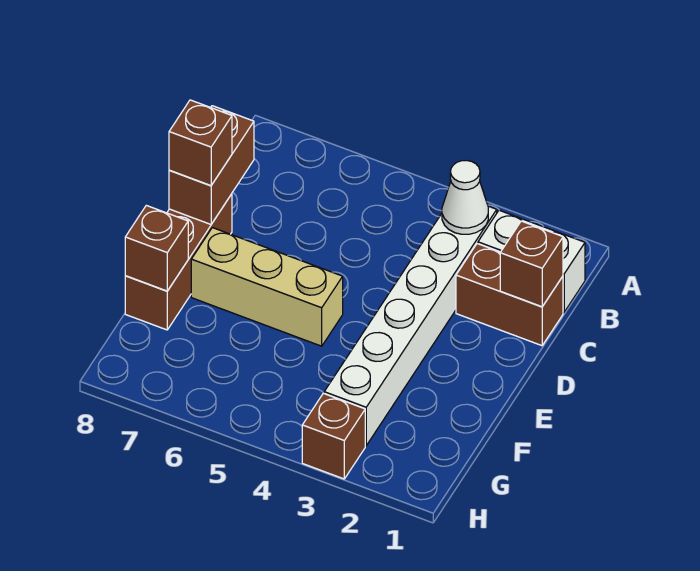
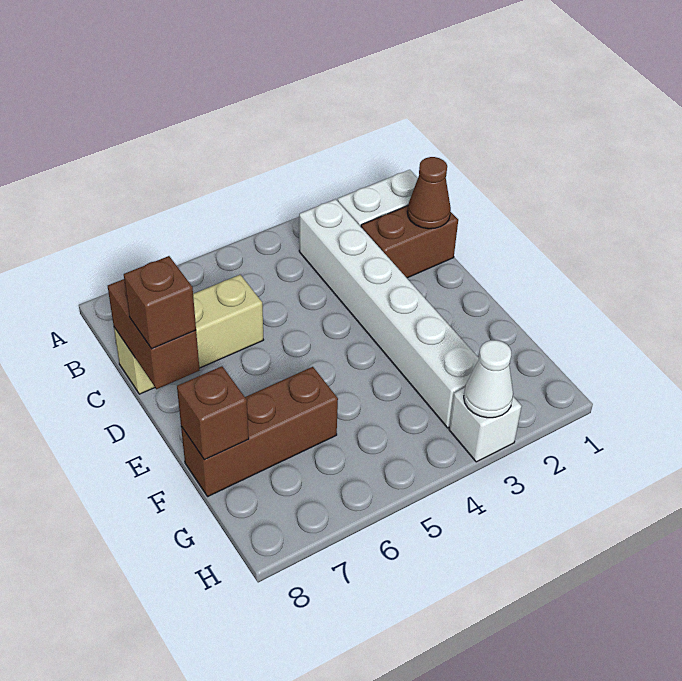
white 1x1 cone [442,160,488,234] -> white 1x1 cone moved to [464,340,513,418]
brown 1x1 brick [500,221,563,307] -> brown 1x1 cone [407,157,451,229]
brown 1x3 brick [125,194,232,330] -> brown 1x3 brick turned to [181,367,338,497]
tan 1x3 brick [191,228,343,346] -> tan 1x3 brick moved to [114,275,263,394]
brown 1x1 brick [302,393,365,479] -> white 1x1 brick [449,388,522,462]

